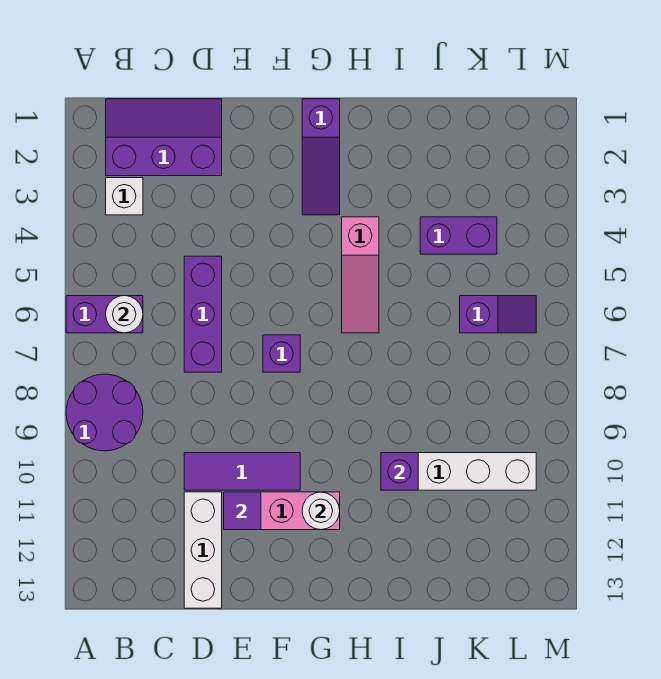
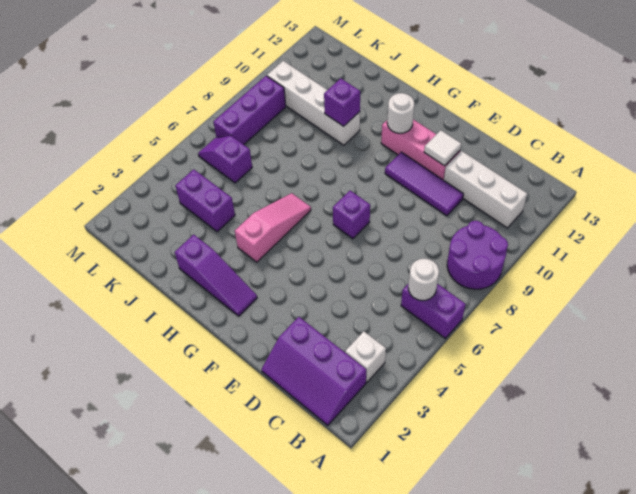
purple 1x3 brick [184,256,222,372] -> purple 1x3 brick moved to [213,76,286,145]
white 1x3 brick [184,492,222,608] -> white 1x3 brick turned to [444,151,527,228]
purple 1x1 tile [224,492,261,530] -> white 1x1 tile [424,130,461,166]
purple 1x3 slope [302,99,340,215] -> purple 1x3 slope turned to [175,235,257,316]

